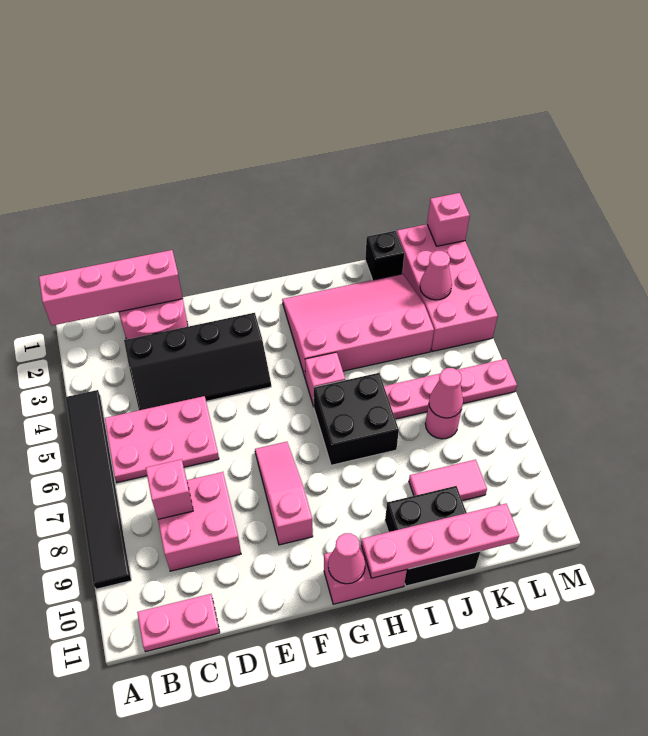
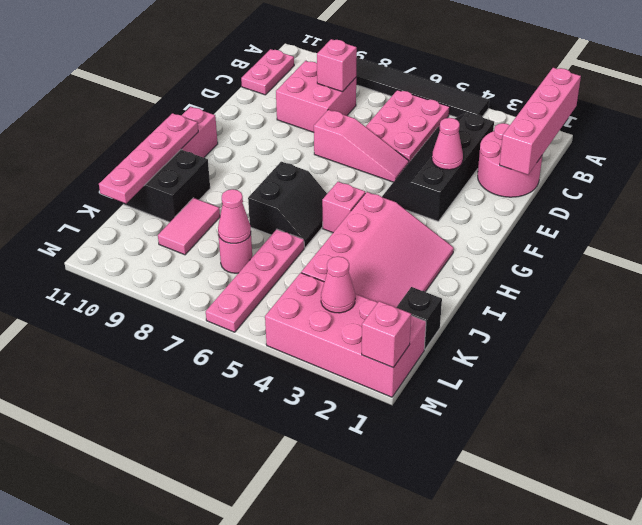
pink 1x3 slope [255,442,313,545] -> pink 1x3 slope moved to [314,110,409,182]
pink 1x1 cone [328,533,365,584] -> pink 1x1 cone moved to [432,118,463,170]
black 2x2 brick [314,373,399,465] -> black 2x2 slope [248,162,327,248]

